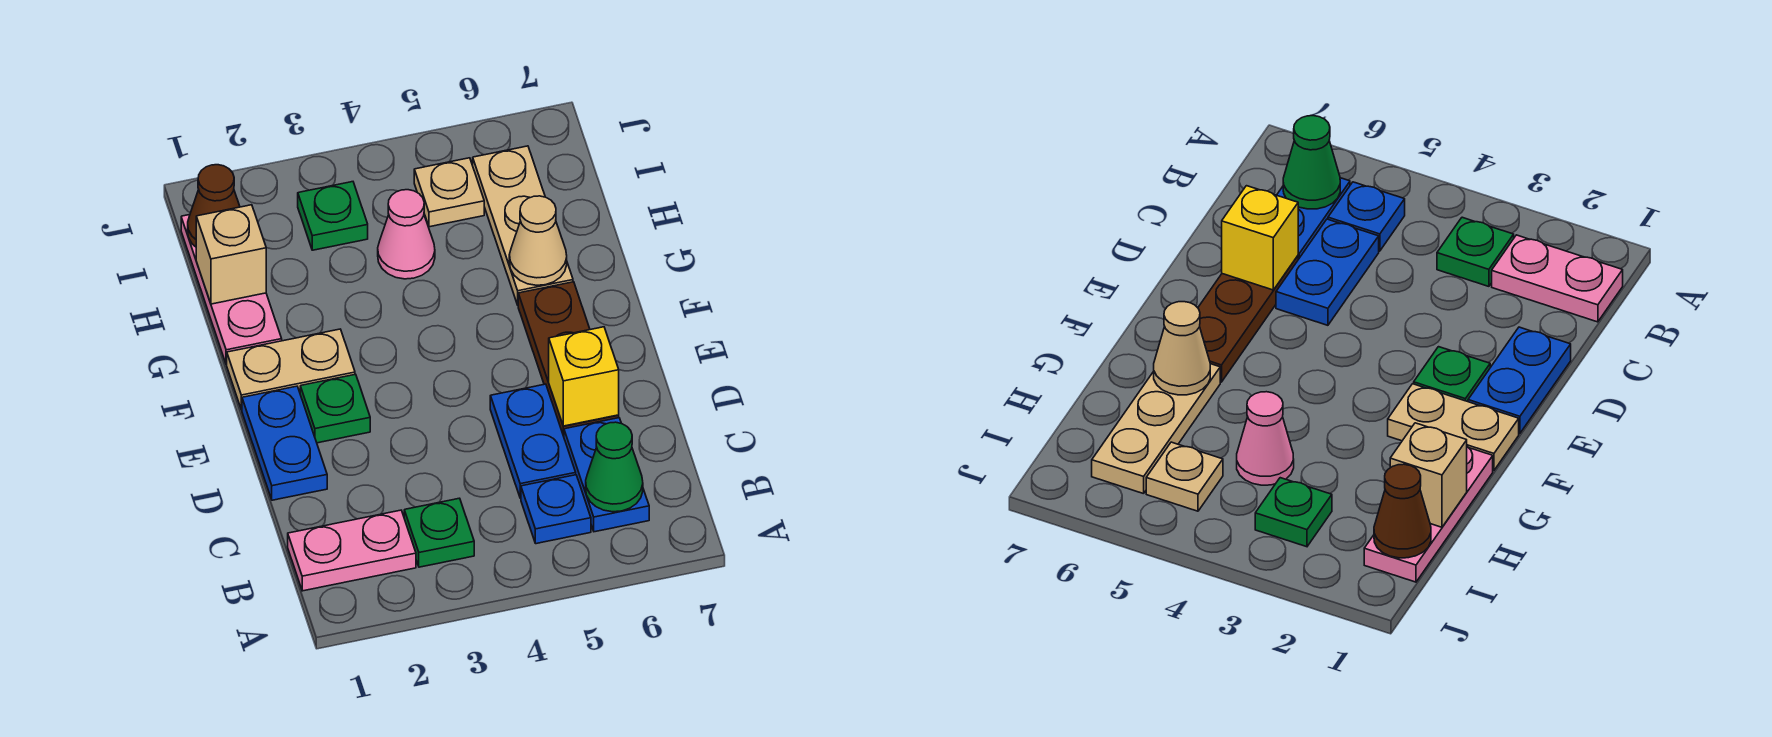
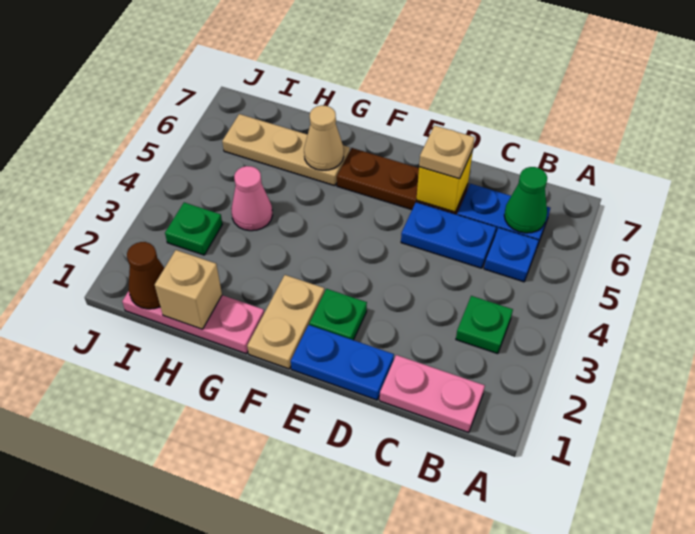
pink 1x2 plate [288,510,416,591] -> pink 1x2 plate turned to [380,355,485,433]
tan 1x1 plate [414,158,484,227] -> tan 1x1 plate moved to [419,125,475,179]

